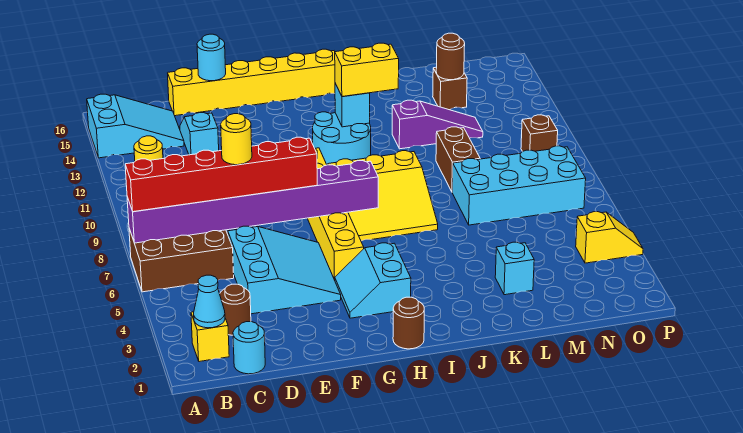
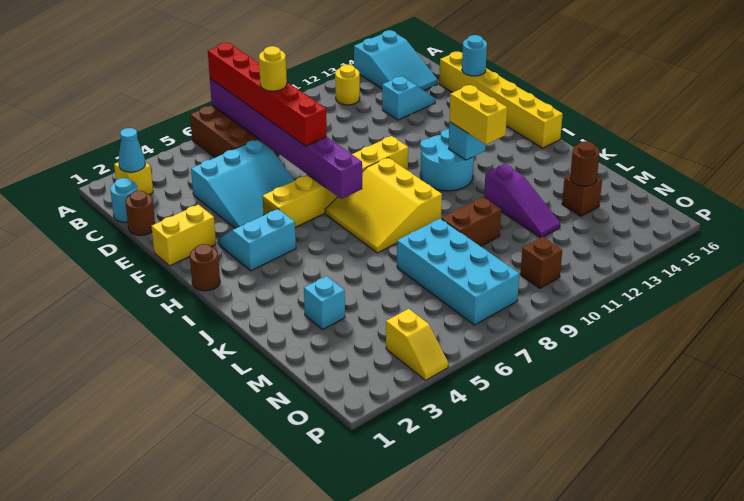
brown 1x1 round brick [220,284,251,335] -> brown 1x1 round brick moved to [125,191,155,235]
none -> yellow 1x2 brick [151,204,216,266]

